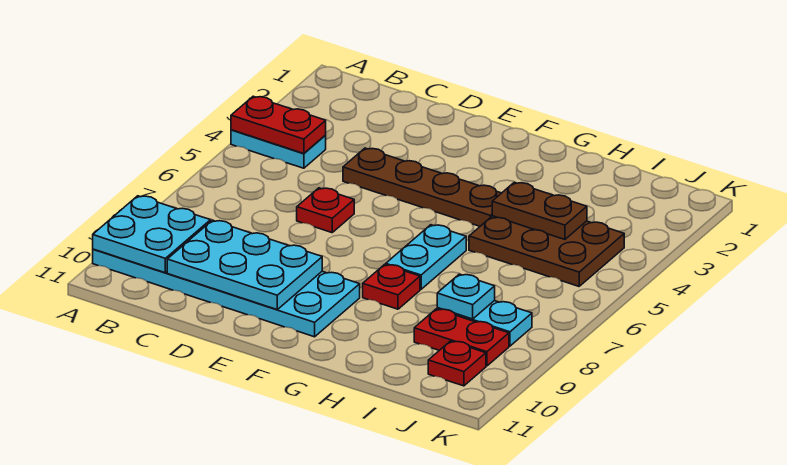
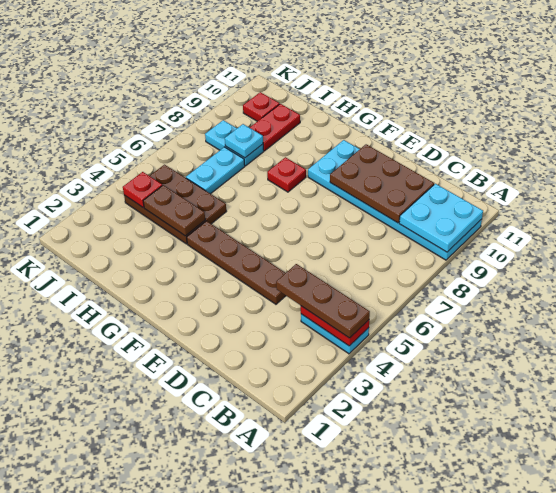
none -> brown 1x3 plate [276,264,370,338]
cyan 2x3 plate [167,220,322,309] -> brown 2x3 plate [330,144,434,223]
red 1x1 plate [297,188,354,233] -> red 1x1 plate moved to [123,172,162,207]
cyan 1x2 plate [386,225,466,289] -> cyan 1x2 plate moved to [186,147,245,194]
red 1x2 plate [414,309,509,366] -> red 1x2 plate turned to [250,104,300,151]

